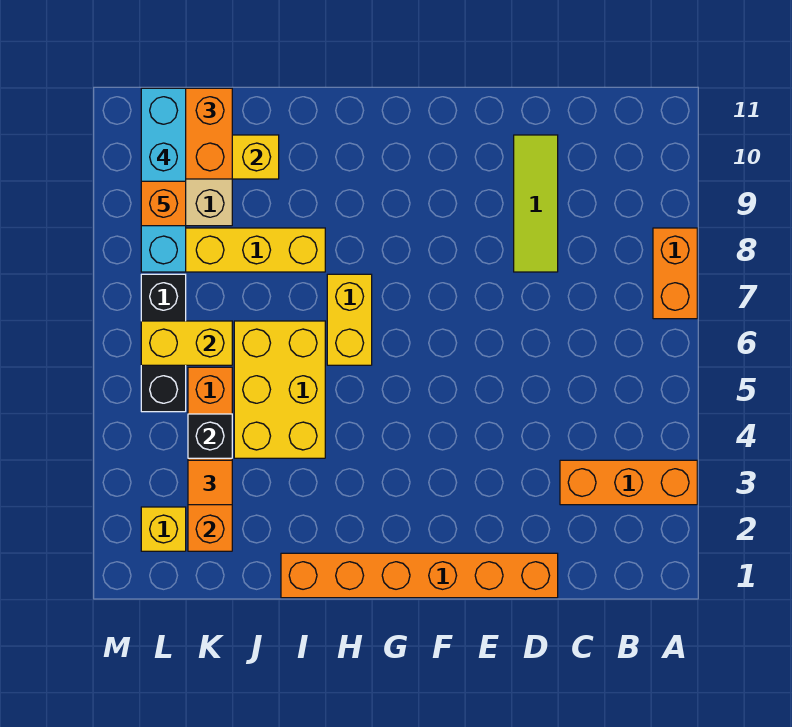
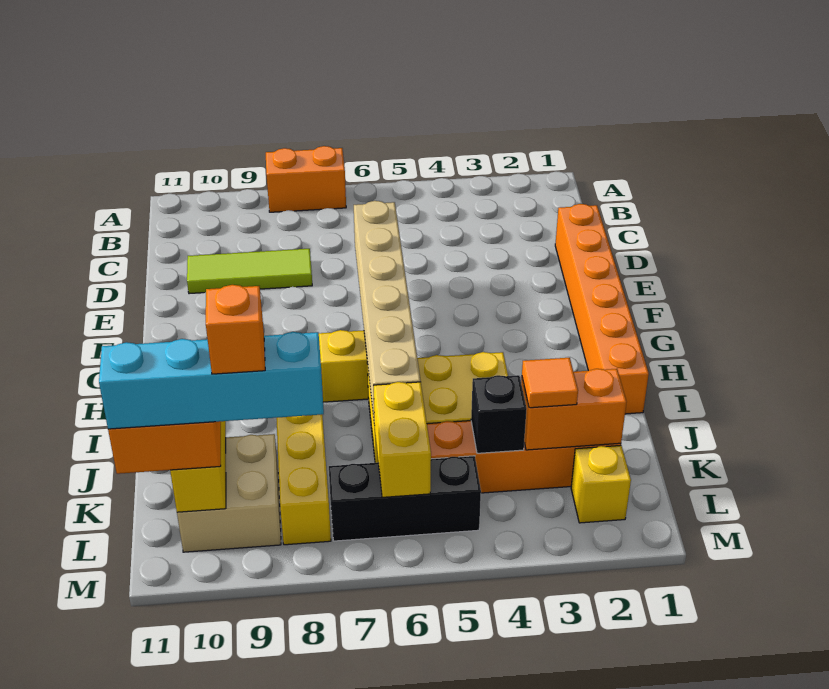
orange 1x3 brick [560,460,697,505] -> none
none -> tan 1x6 brick [354,201,421,418]

